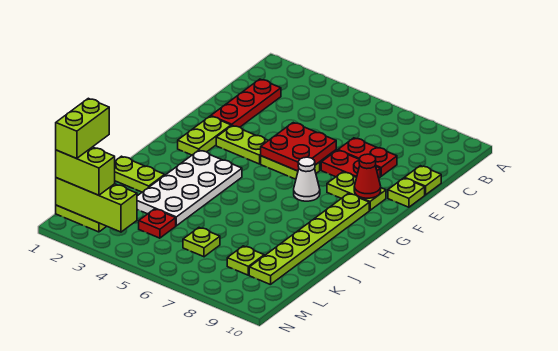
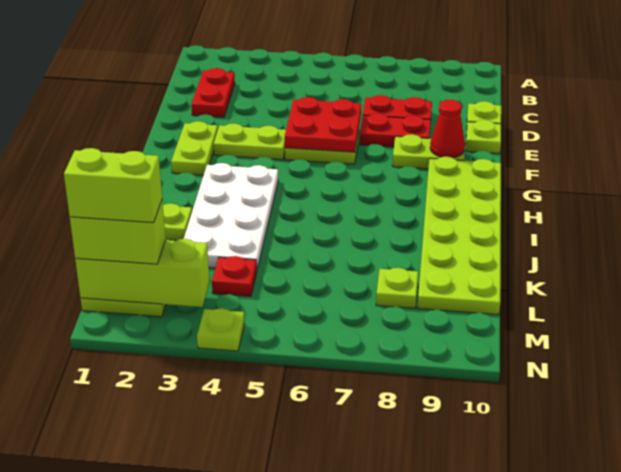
red 1x3 plate [211,79,281,127] -> red 1x2 plate [191,68,235,117]
white 1x1 cone [294,157,320,201] -> none
lime 1x6 plate [249,194,369,285] -> lime 2x6 plate [418,157,501,315]
lime 1x2 brick [56,98,109,159] -> lime 1x2 brick turned to [64,148,162,223]
lime 1x1 plate [183,228,220,257] -> lime 1x1 plate moved to [197,308,244,351]

